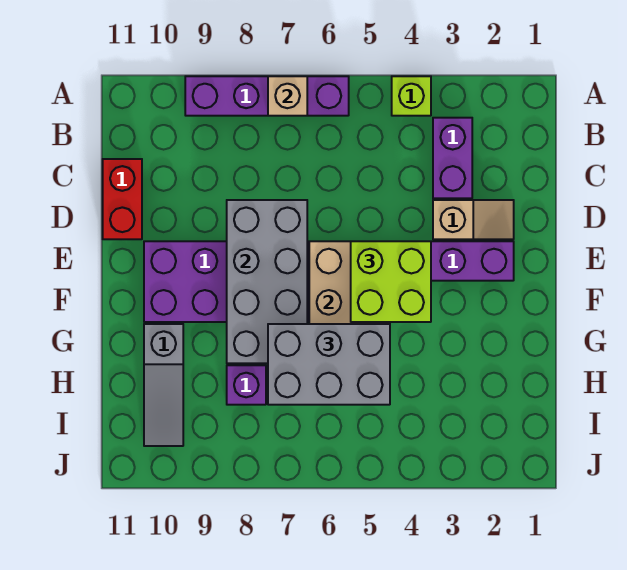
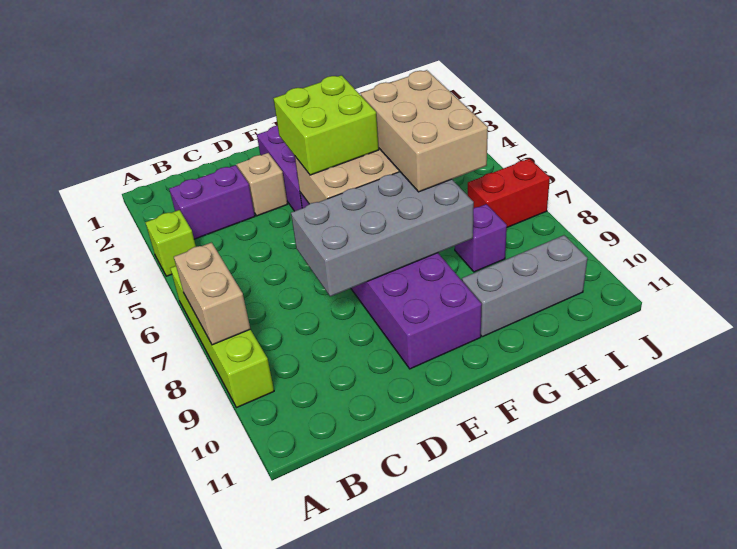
purple 1x4 brick [185,76,349,116] -> lime 1x4 brick [170,266,274,408]
tan 1x1 brick [268,76,307,116] -> tan 1x2 brick [174,242,250,345]
red 1x2 brick [103,159,142,239] -> red 1x2 brick moved to [468,159,550,227]
grey 2x3 brick [268,324,390,405] -> tan 2x3 brick [361,70,488,192]
grey 1x3 slope [144,324,183,446] -> grey 1x3 brick [462,235,587,337]

